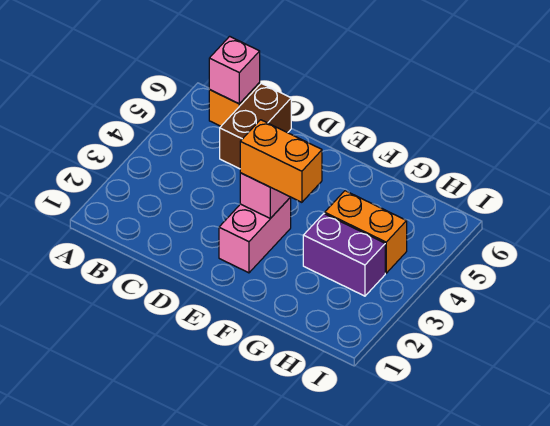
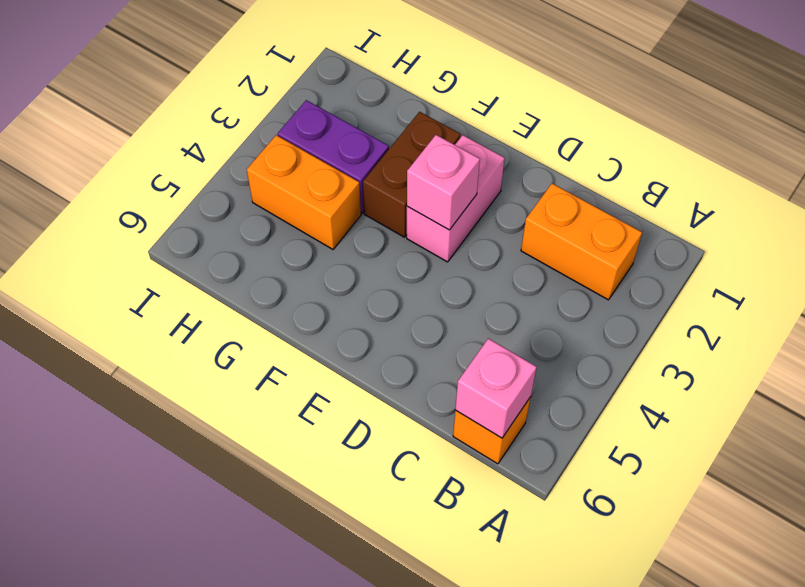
brown 1x2 brick [220,83,291,169] -> brown 1x2 brick moved to [363,112,461,237]
orange 1x2 brick [240,120,322,202] -> orange 1x2 brick moved to [521,183,642,300]

